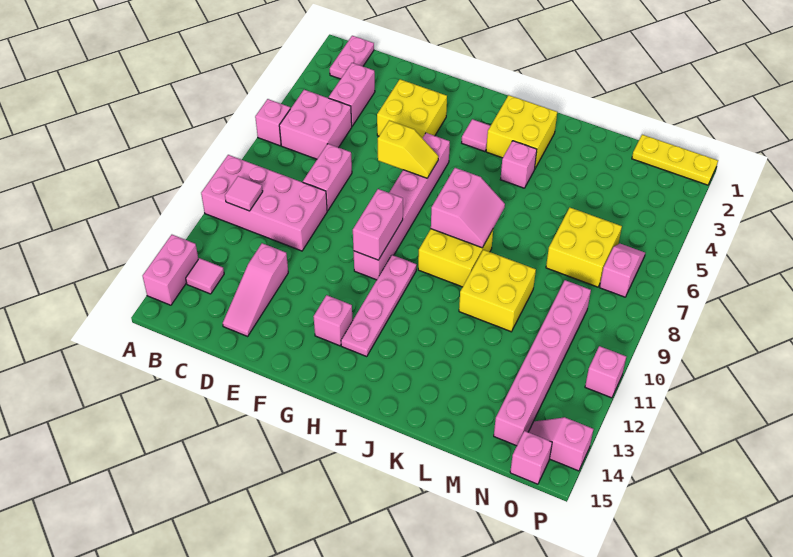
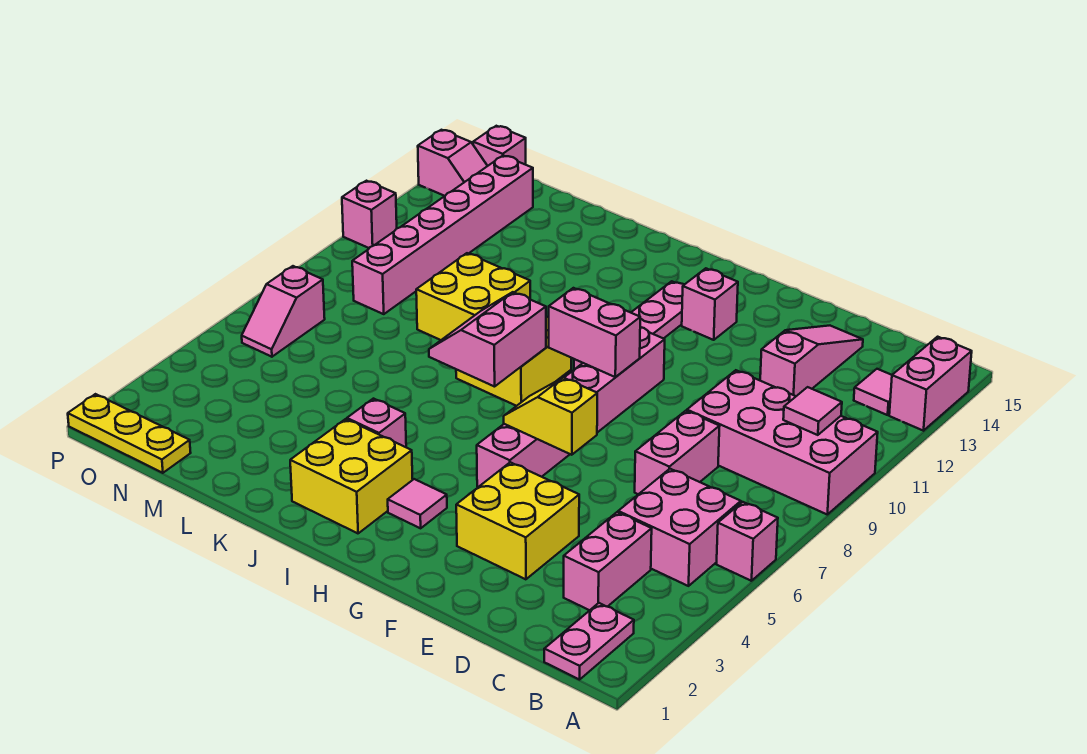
pink 1x2 brick [353,189,403,260] -> pink 1x2 brick turned to [549,288,640,377]
yellow 2x2 brick [546,208,622,287] -> none

